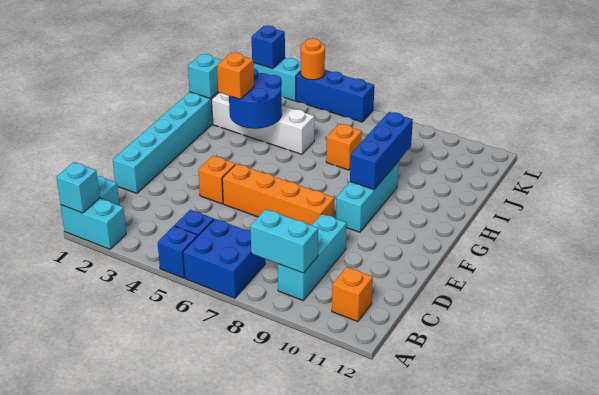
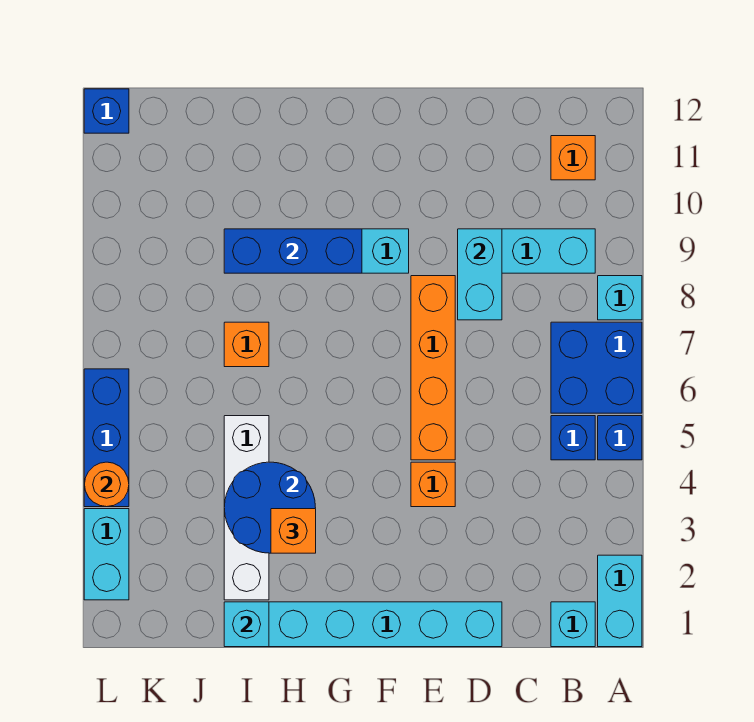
cyan 1x1 brick [56,162,100,213] -> cyan 1x1 brick moved to [598,276,642,320]
cyan 1x2 brick [250,209,318,273] -> cyan 1x2 brick moved to [458,229,502,320]
blue 1x1 brick [252,25,285,69] -> blue 1x1 brick moved to [84,89,129,133]

